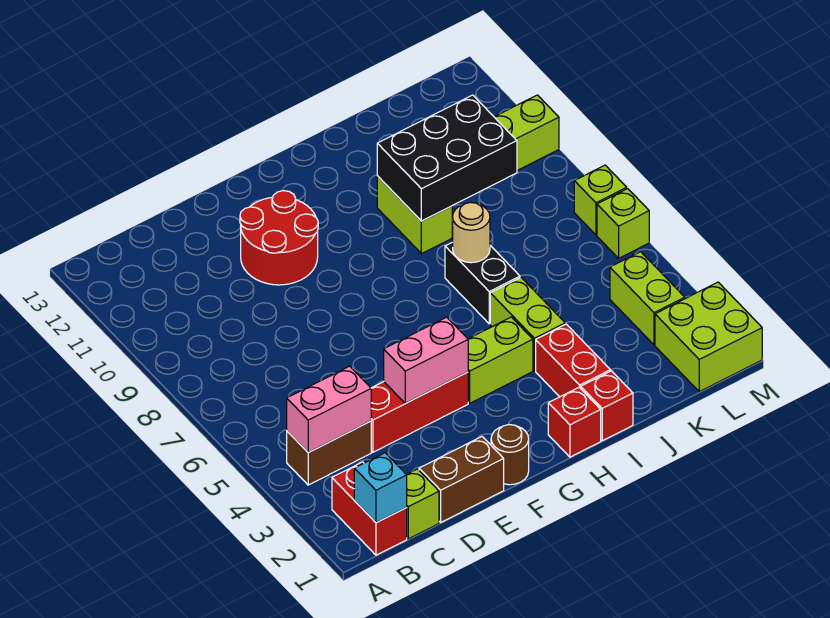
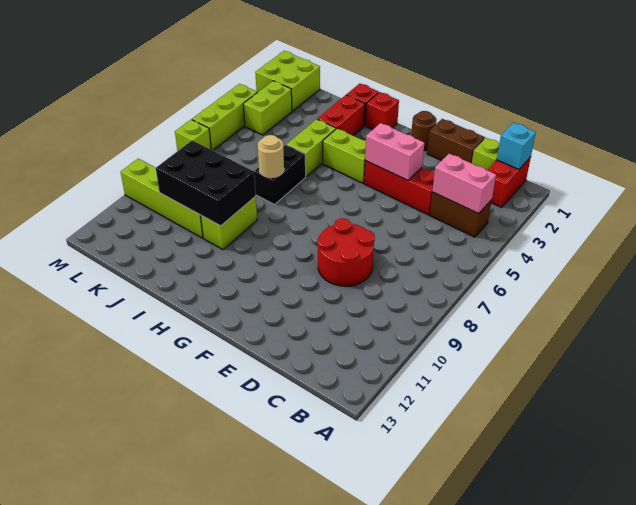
red 2x2 round brick [240,191,318,285] -> red 2x2 round brick moved to [317,218,375,286]
lime 1x1 brick [597,189,649,258] -> lime 1x3 brick [192,84,257,150]

